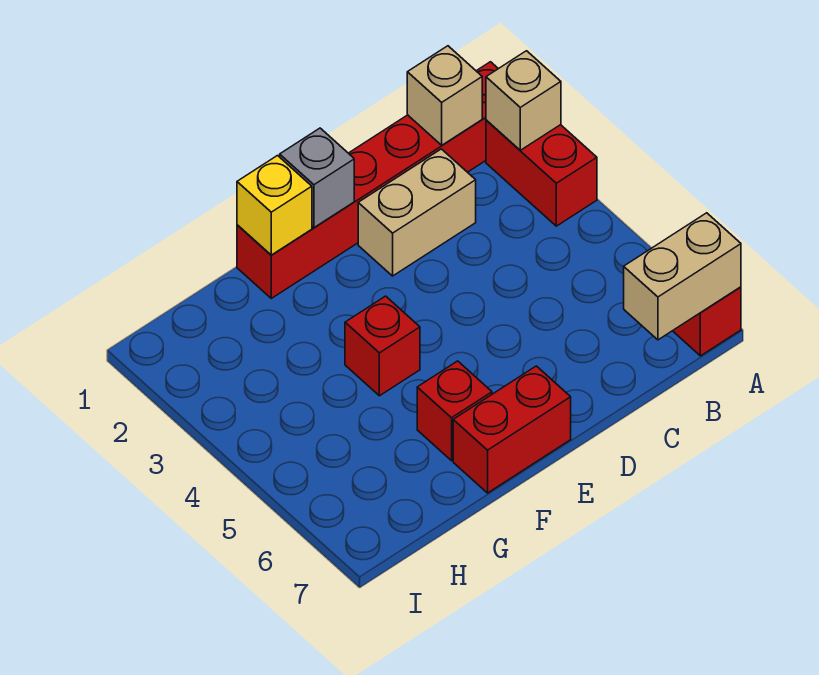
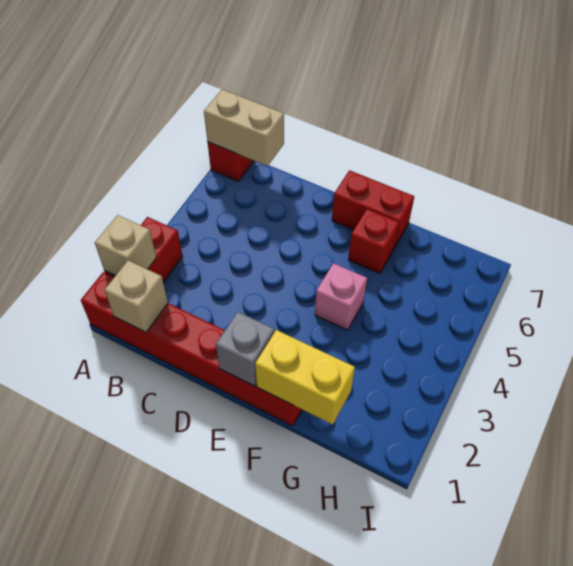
tan 1x2 brick [358,149,476,276] -> none
yellow 1x1 brick [237,156,312,255] -> yellow 1x2 brick [255,330,355,425]
red 1x1 brick [345,296,420,396] -> pink 1x1 brick [315,263,367,330]

